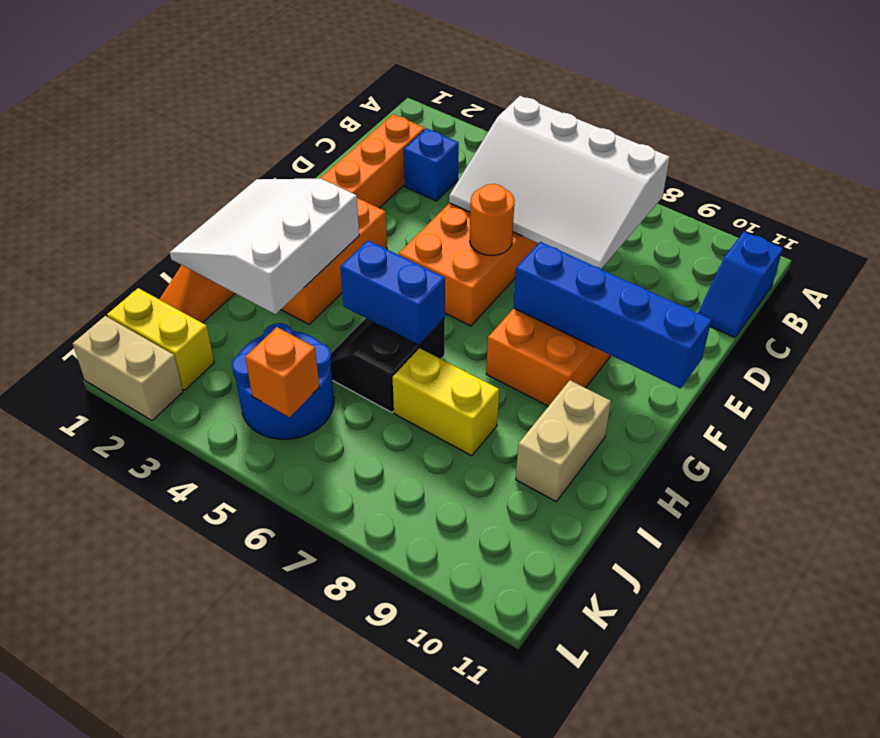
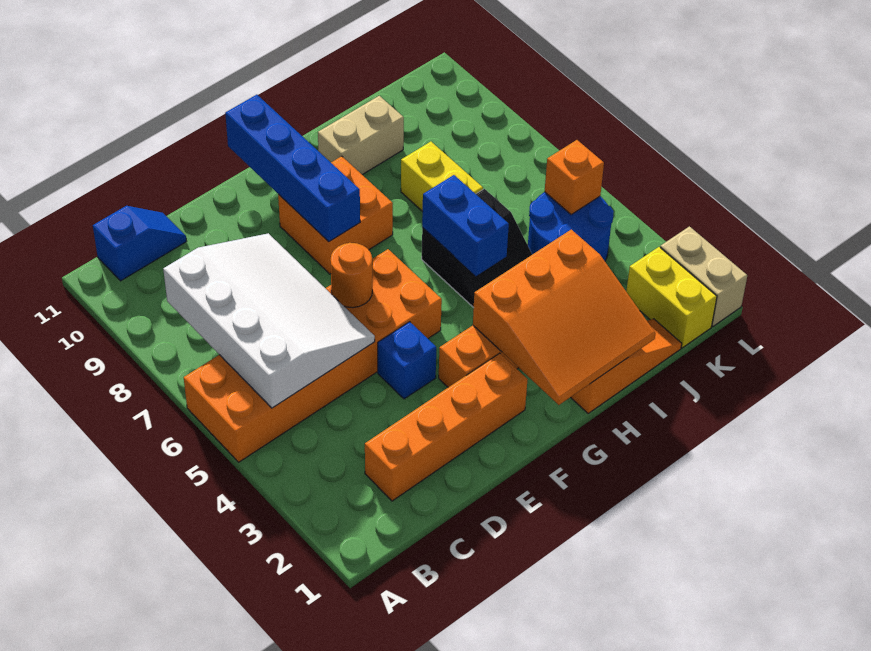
blue 1x1 brick [404,128,459,201] -> blue 1x1 brick moved to [378,322,436,399]
white 3x3 slope [170,179,359,314] -> orange 3x3 slope [473,230,655,405]

